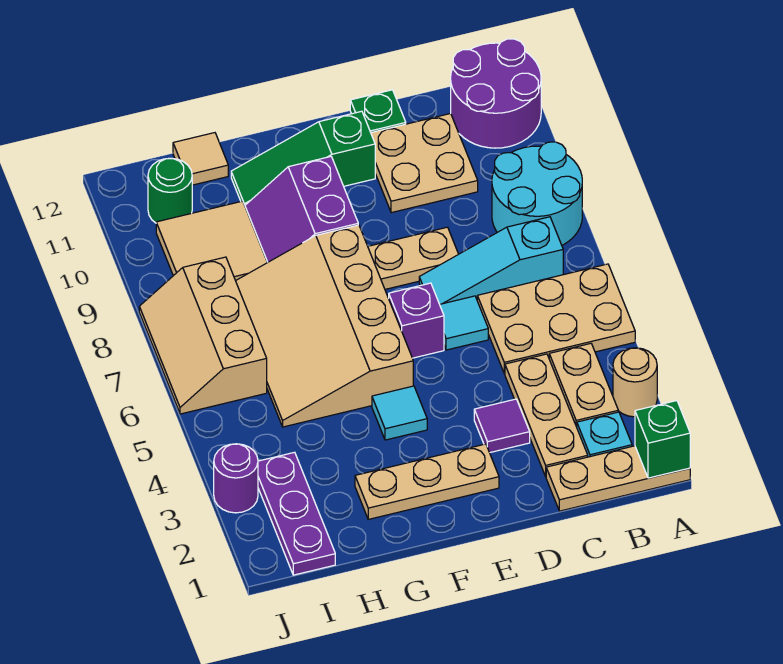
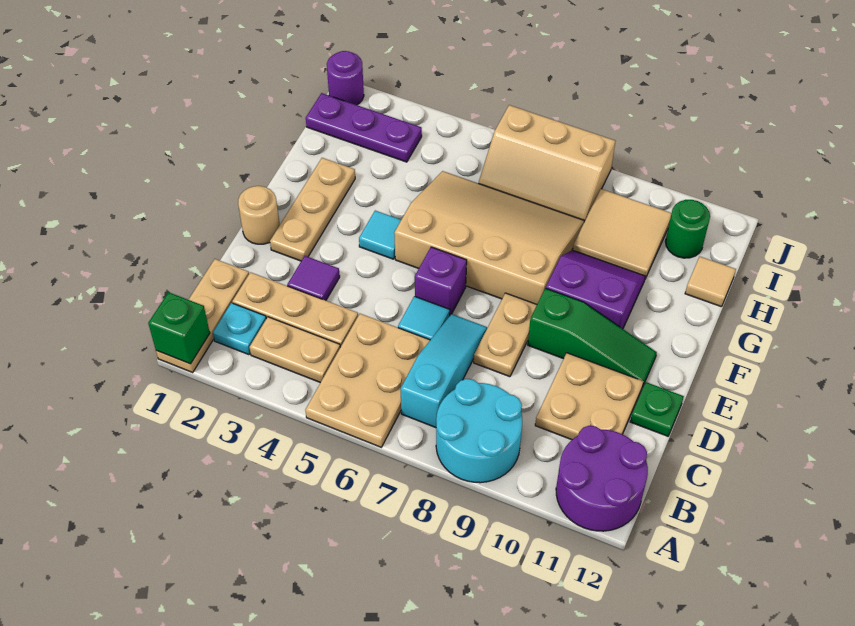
tan 1x1 round brick [613,348,657,417] -> tan 1x1 round brick moved to [238,186,280,244]
green 1x3 slope [231,111,375,205] -> green 1x3 slope turned to [528,288,657,386]
tan 2x3 slope [139,257,267,414] -> tan 2x3 slope turned to [479,105,615,222]
purple 1x1 round brick [214,444,258,513] -> purple 1x1 round brick moved to [327,51,364,105]

